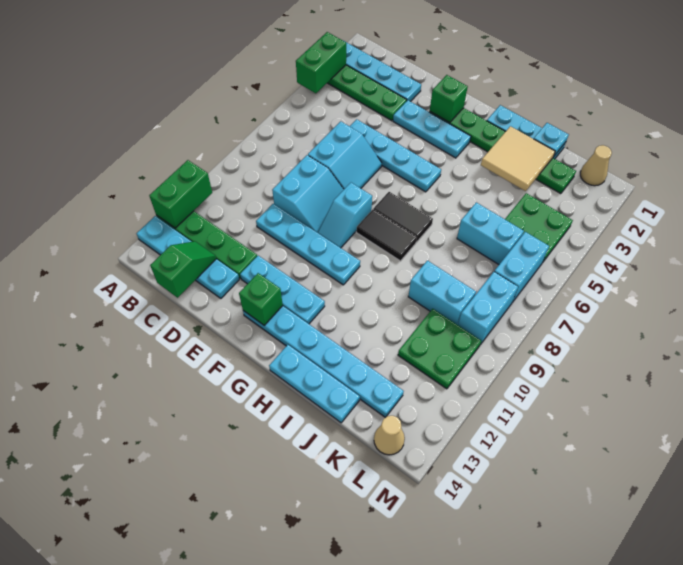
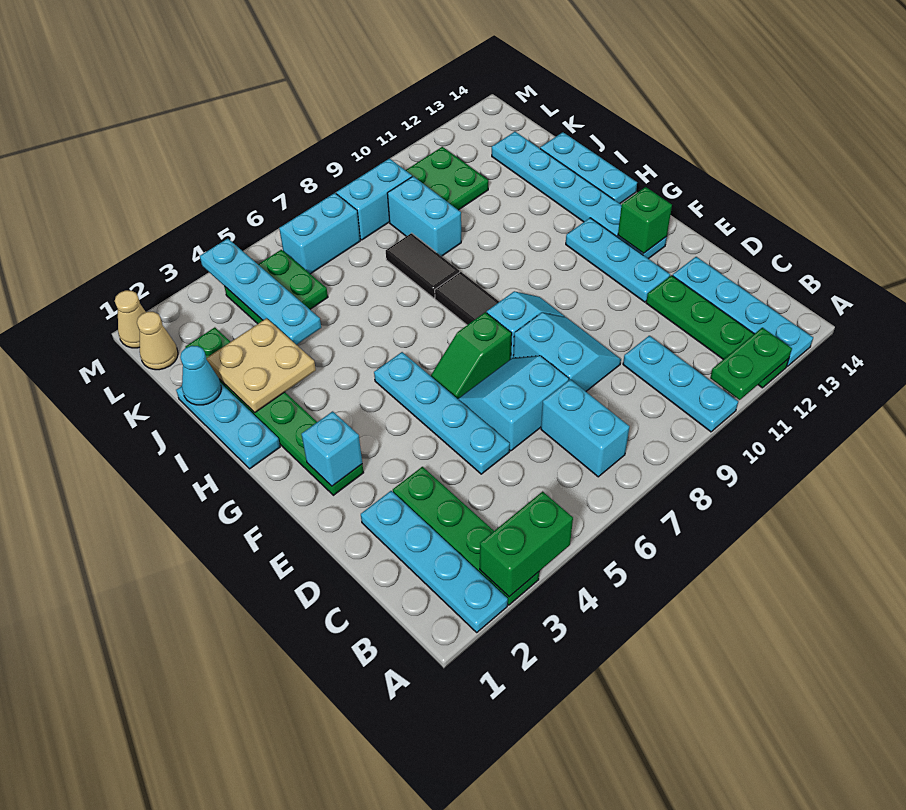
green 1x2 brick [149,160,212,228] -> green 1x2 plate [710,328,792,400]
green 1x2 slope [150,241,216,298] -> green 1x2 slope moved to [431,312,512,399]
cyan 2x2 slope [272,155,344,233] -> cyan 2x2 slope turned to [513,313,621,391]
cyan 1x4 plate [256,204,360,285] -> cyan 1x4 plate moved to [200,239,321,345]
cyan 1x3 plate [393,100,471,158] -> cyan 1x3 plate moved to [623,336,738,432]
green 1x1 brick [430,75,468,123] -> cyan 1x1 brick [301,411,362,486]
black 1x2 tile [373,192,433,242] -> black 1x2 tile moved to [386,233,460,298]
tan 2x2 tile [481,126,555,191] -> tan 2x2 plate [206,318,316,413]
cyan 1x1 plate [534,123,569,156] -> cyan 1x1 cone [180,346,221,405]
cyan 1x2 brick [457,202,524,264] -> cyan 1x2 brick moved to [541,379,629,477]
tan 1x1 cone [374,416,405,455] -> tan 1x1 cone moved to [115,290,146,348]

